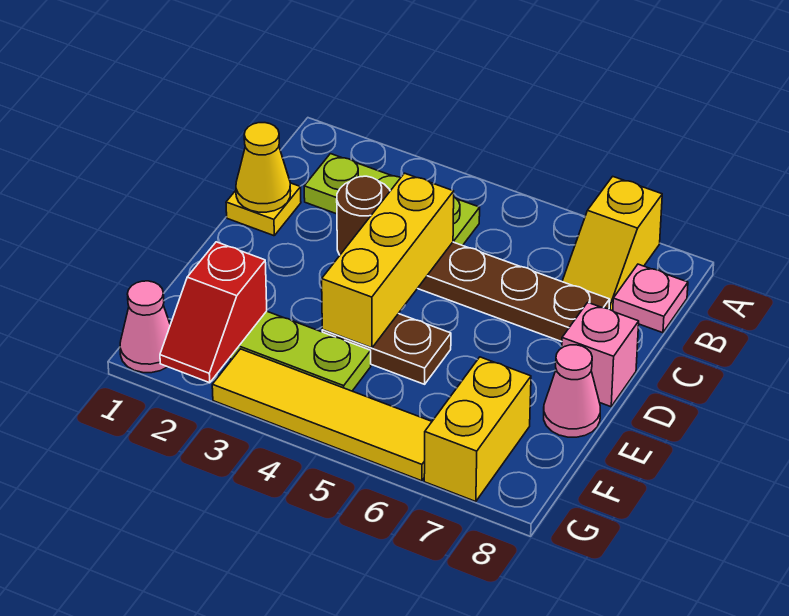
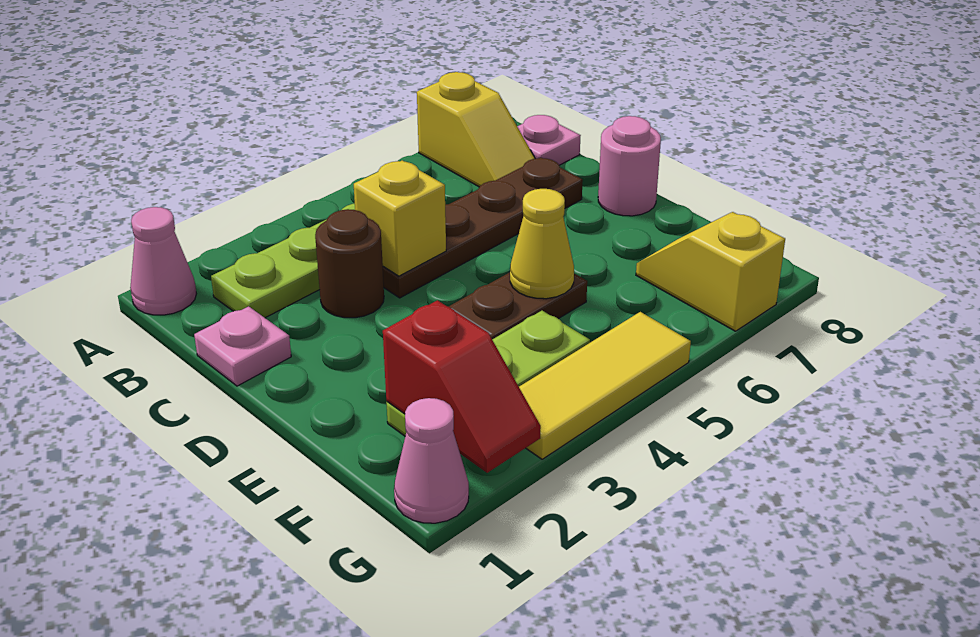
yellow 1x1 plate [226,183,301,236] -> pink 1x1 plate [194,306,291,386]
yellow 1x1 cone [236,123,291,212] -> yellow 1x1 cone moved to [510,189,574,299]
yellow 1x3 brick [322,173,454,348] -> yellow 1x1 brick [354,160,446,276]
pink 1x1 brick [562,302,639,407] -> pink 1x1 round brick [598,116,661,216]
pink 1x1 cone [544,345,600,437] -> pink 1x1 cone moved to [130,207,196,315]
yellow 1x2 brick [424,357,531,502] -> yellow 1x2 slope [636,212,785,331]
yellow 1x4 tile [212,349,432,481] -> yellow 1x3 tile [519,312,691,459]

